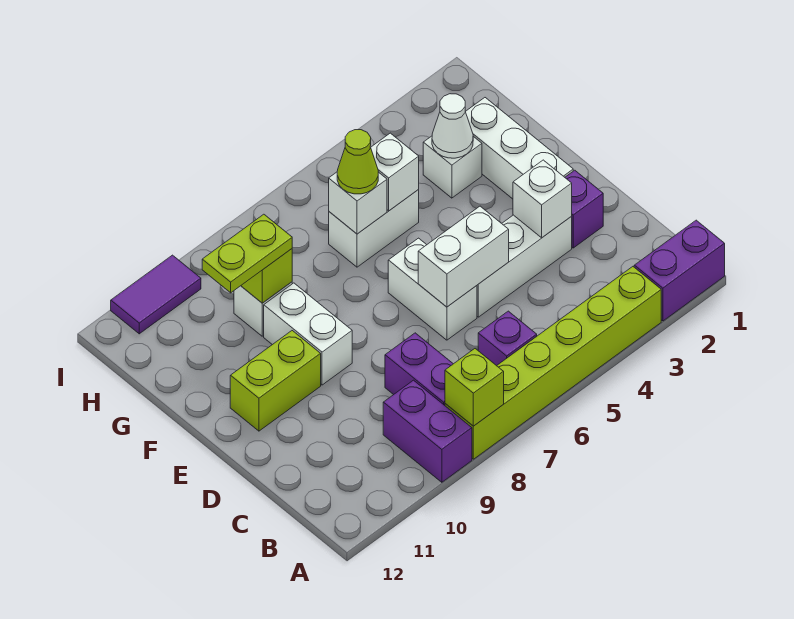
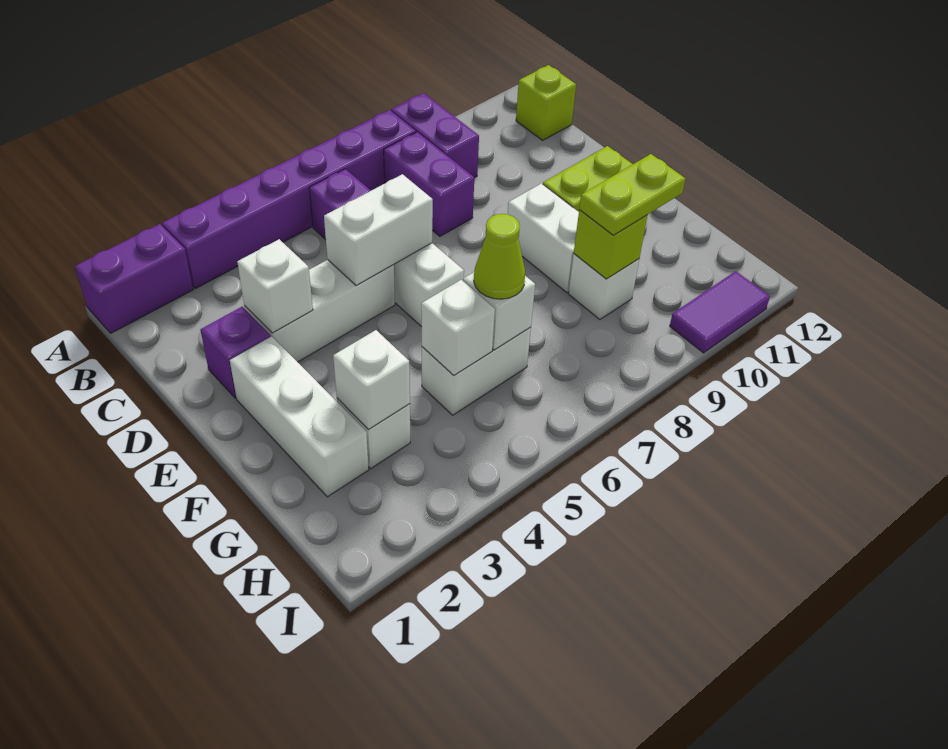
lime 1x6 brick [445,267,661,459] -> purple 1x6 brick [162,110,416,289]
lime 1x1 brick [445,349,504,426] -> lime 1x1 brick moved to [516,65,576,140]
white 1x1 cone [432,94,473,158] -> white 1x1 brick [333,330,410,429]

